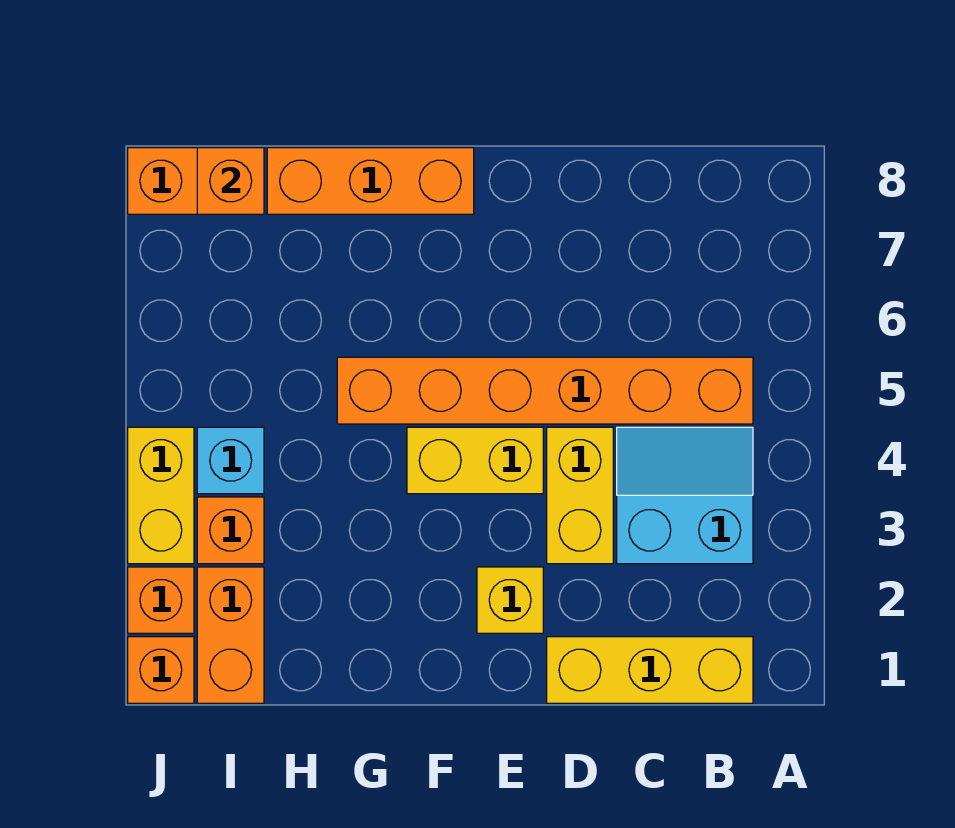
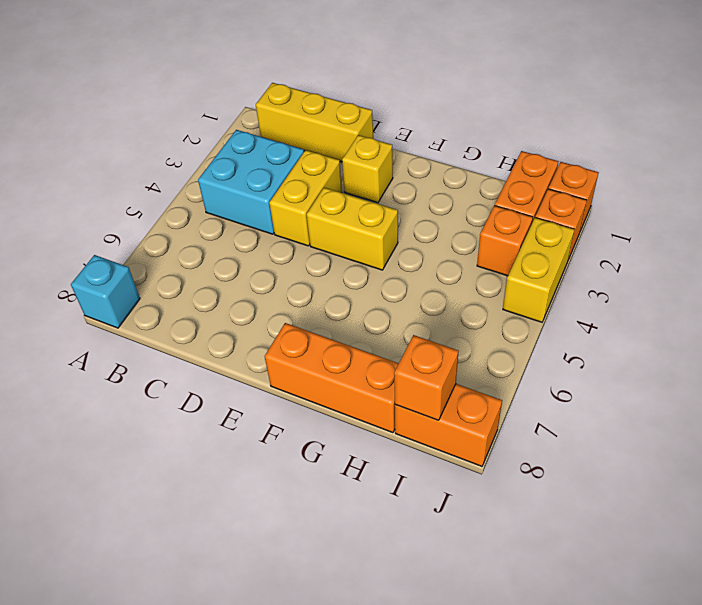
cyan 2x2 slope [617,427,753,564] -> cyan 2x2 brick [198,130,304,234]
orange 1x6 brick [337,357,753,424] -> none
cyan 1x1 brick [197,427,264,494] -> cyan 1x1 brick moved to [71,255,140,328]

